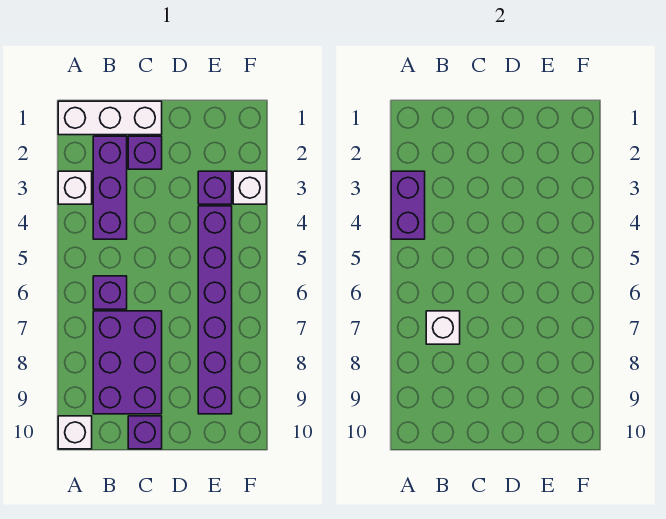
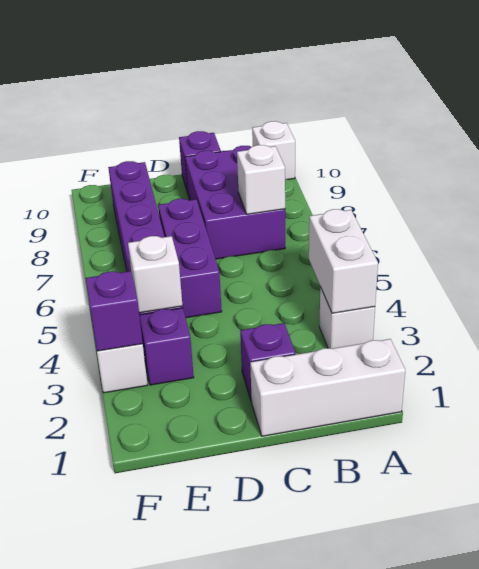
purple 1x2 brick [391,171,425,239] -> white 1x2 brick [309,209,378,313]
purple 1x3 brick [93,136,127,239] -> purple 1x3 brick moved to [158,199,222,318]
purple 1x1 brick [93,276,127,309] -> purple 1x1 brick moved to [85,271,143,351]
none -> white 1x1 brick [128,236,183,313]

